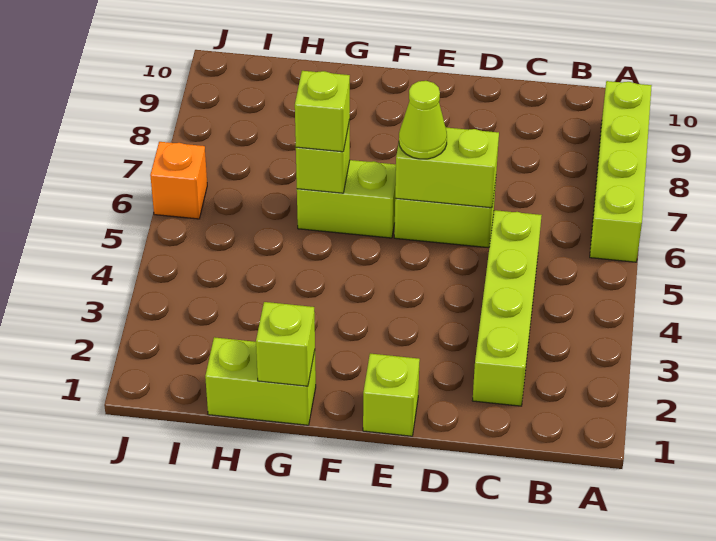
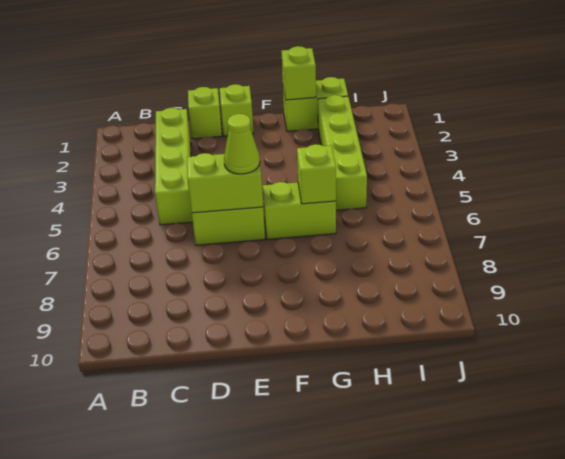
lime 1x4 brick [590,81,652,262] -> lime 1x4 brick moved to [318,95,367,210]
lime 1x1 brick [295,71,350,152] -> lime 1x1 brick moved to [188,87,222,139]
orange 1x1 brick [150,142,207,219] -> none

